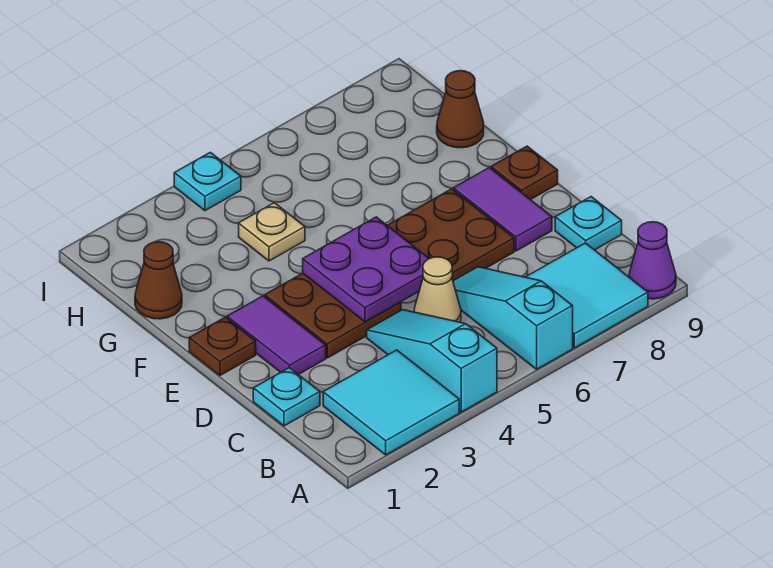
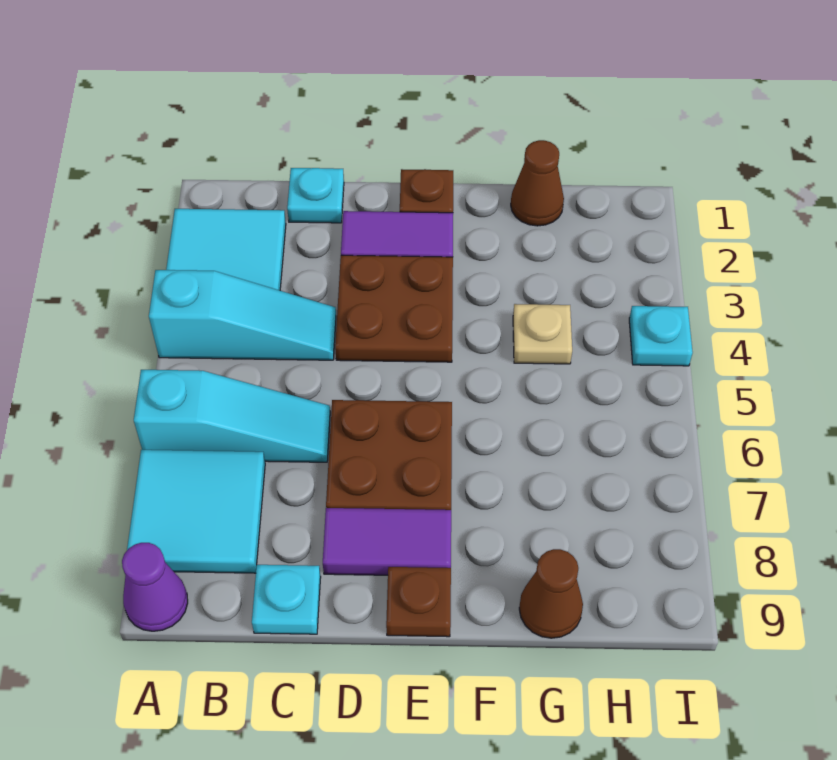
tan 1x1 cone [414,257,461,322] -> none
purple 2x2 plate [303,217,429,322] -> none

